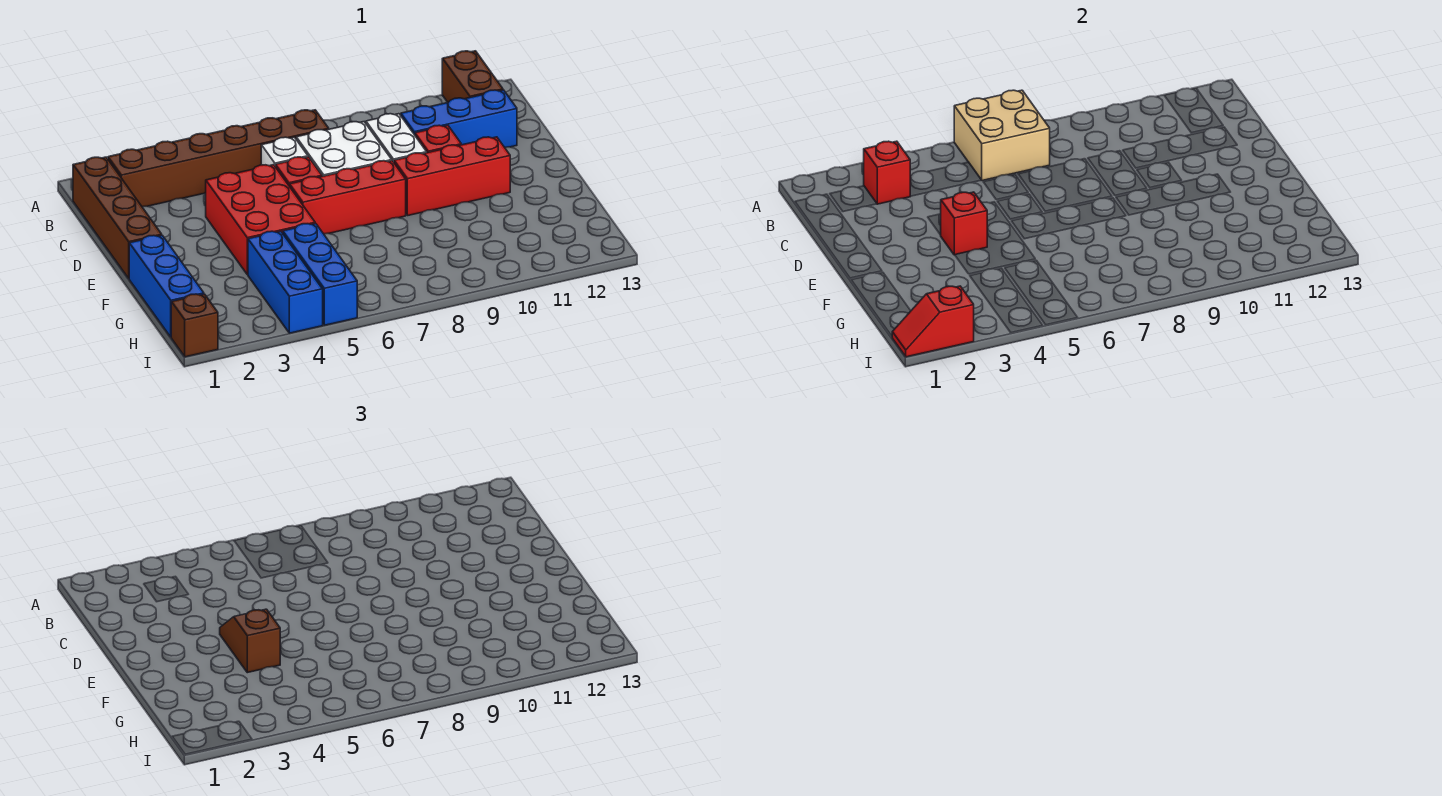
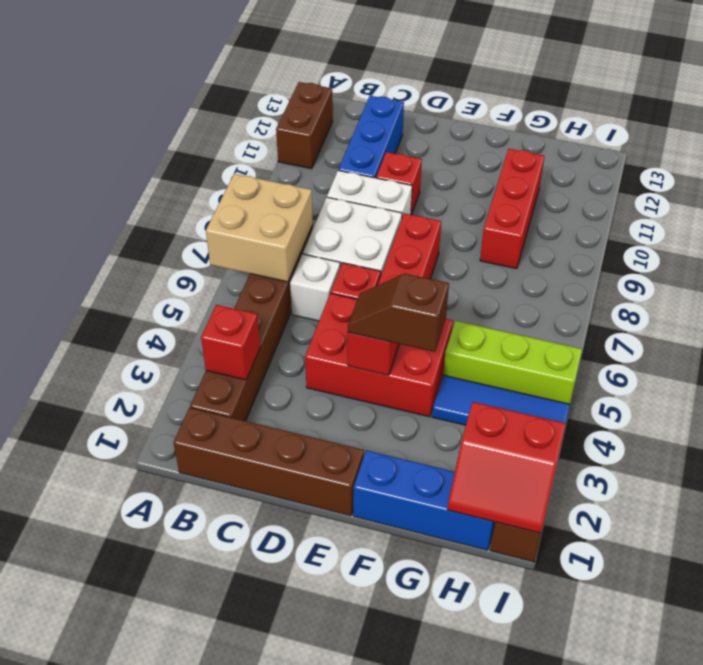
brown 1x2 brick [442,51,503,102] -> brown 1x2 brick turned to [276,82,333,169]
red 1x3 brick [394,137,510,216] -> red 1x3 brick moved to [480,149,544,269]
blue 1x3 brick [248,231,323,333] -> blue 1x3 tile [432,375,570,425]
blue 1x3 brick [283,223,357,325] -> lime 1x3 brick [443,321,582,404]
red 1x2 slope [892,286,974,357] -> red 2x2 slope [447,402,566,533]

